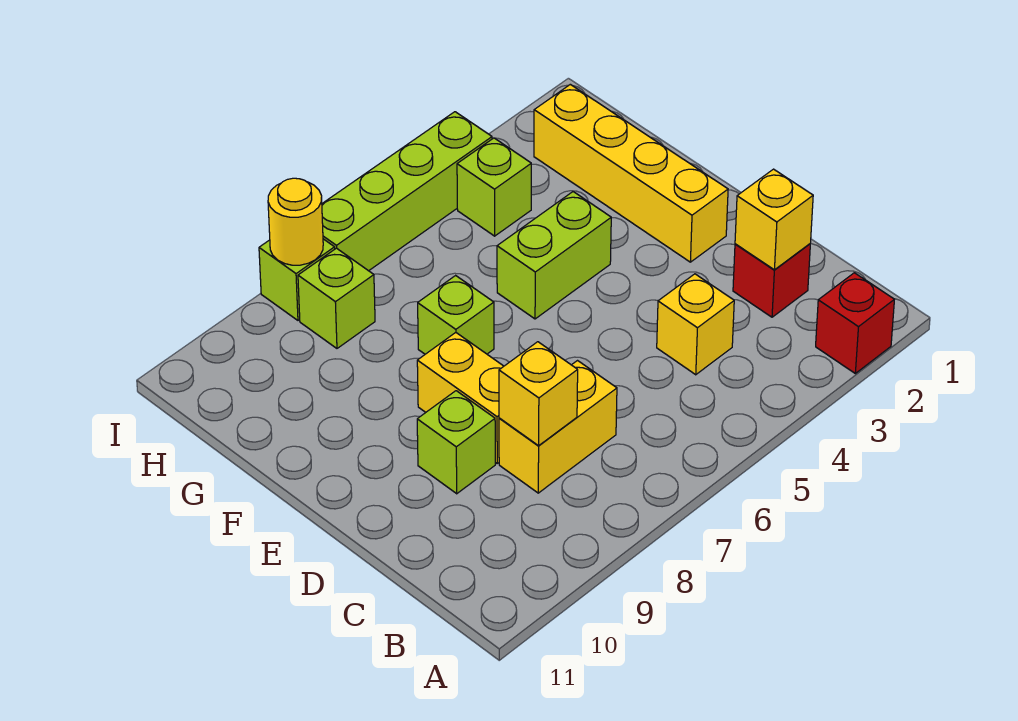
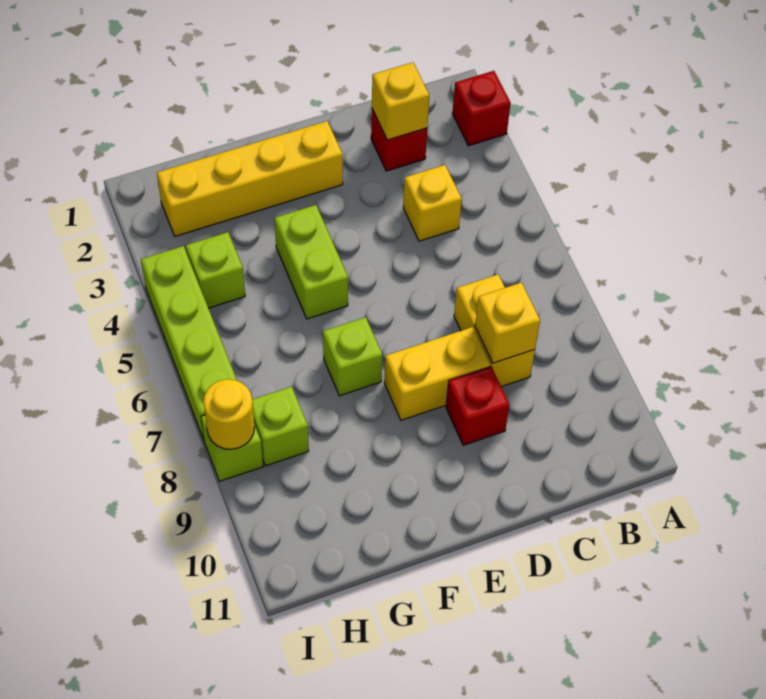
lime 1x1 brick [417,391,495,494] -> red 1x1 brick [446,366,509,445]

